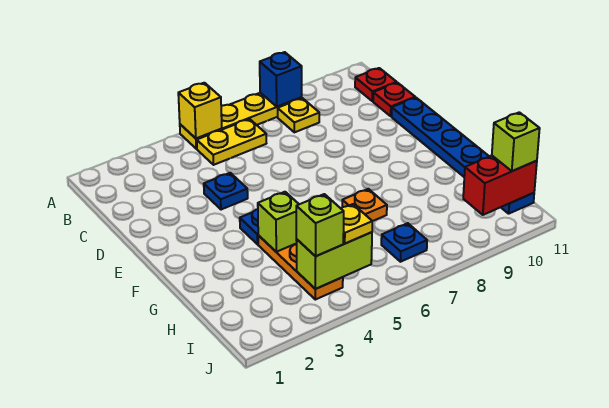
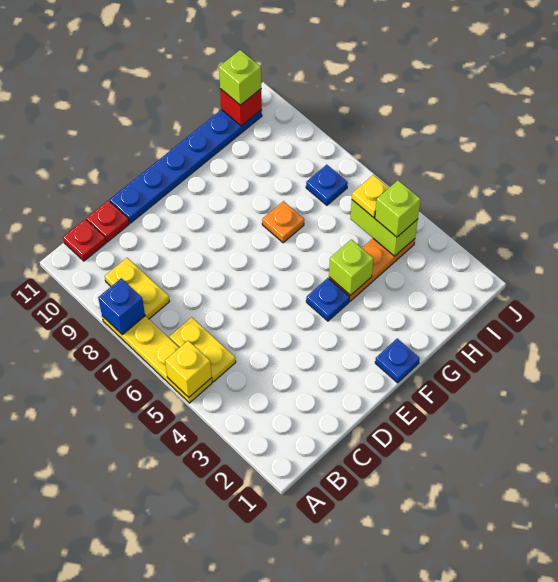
yellow 1x1 plate [278,98,319,132] -> yellow 1x2 plate [105,258,170,319]
blue 1x1 plate [204,173,248,210] -> blue 1x1 plate moved to [375,338,420,383]
red 1x2 brick [463,156,537,215] -> red 1x1 brick [220,89,262,126]

